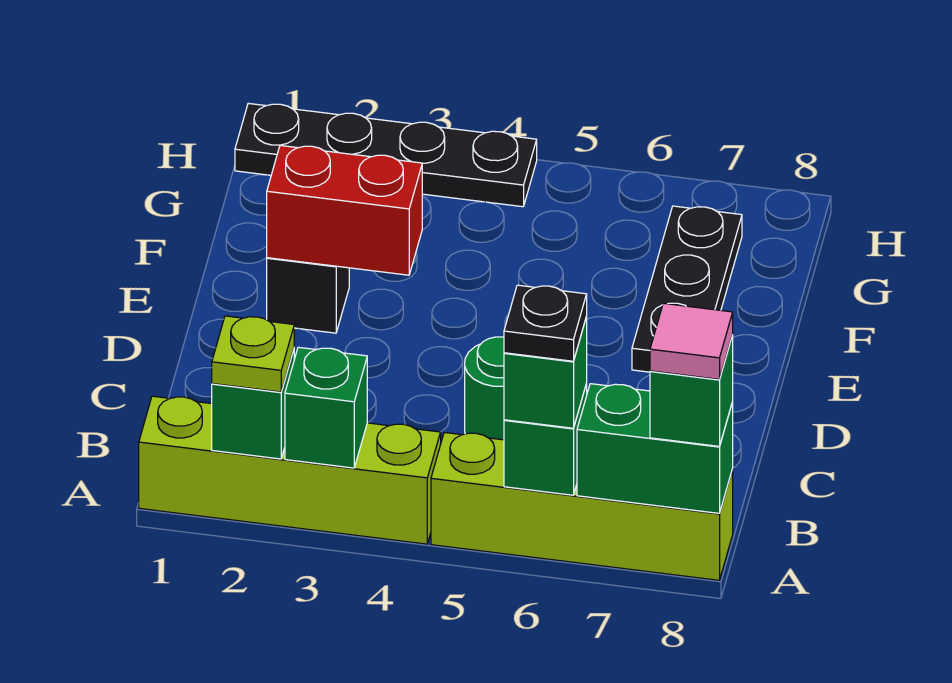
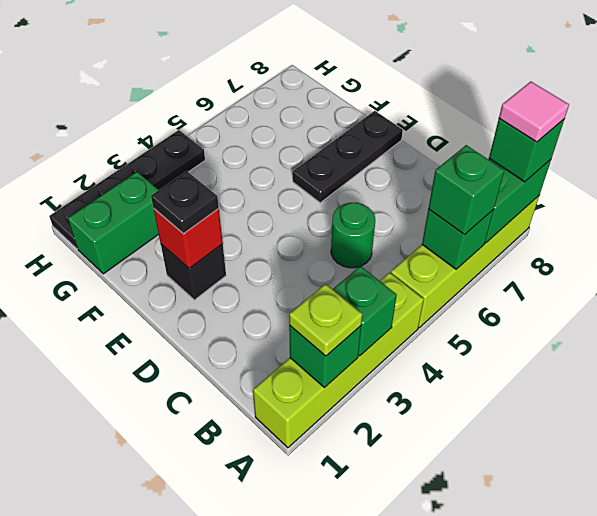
black 1x1 plate [504,285,587,361] -> black 1x1 plate moved to [151,171,219,234]
red 1x2 brick [267,145,422,275] -> red 1x1 brick [154,209,223,269]
black 1x3 plate [632,206,742,372] -> black 1x3 plate turned to [292,111,403,203]
none -> green 1x2 brick [68,172,159,274]

